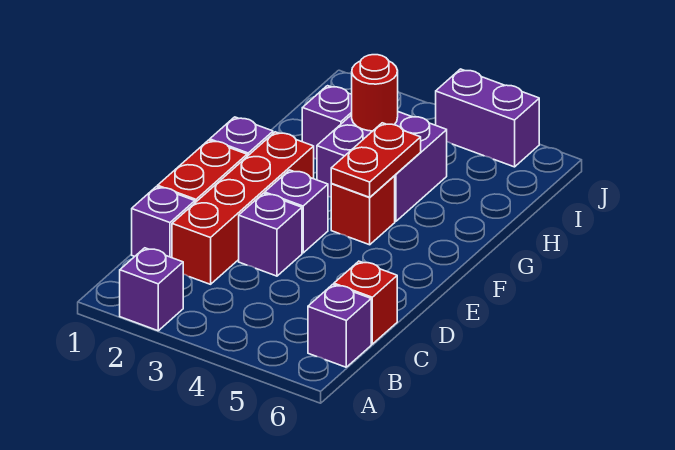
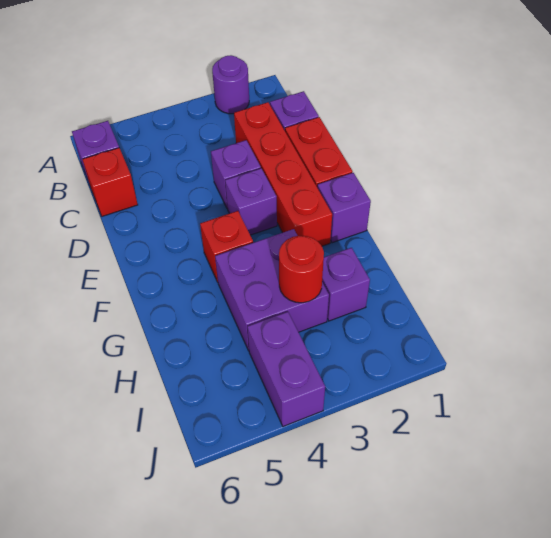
purple 1x1 brick [120,248,183,331] -> purple 1x1 round brick [212,55,249,114]
red 1x2 plate [331,123,421,197] -> none
purple 1x2 brick [436,69,539,167] -> purple 1x2 brick turned to [247,312,325,426]

